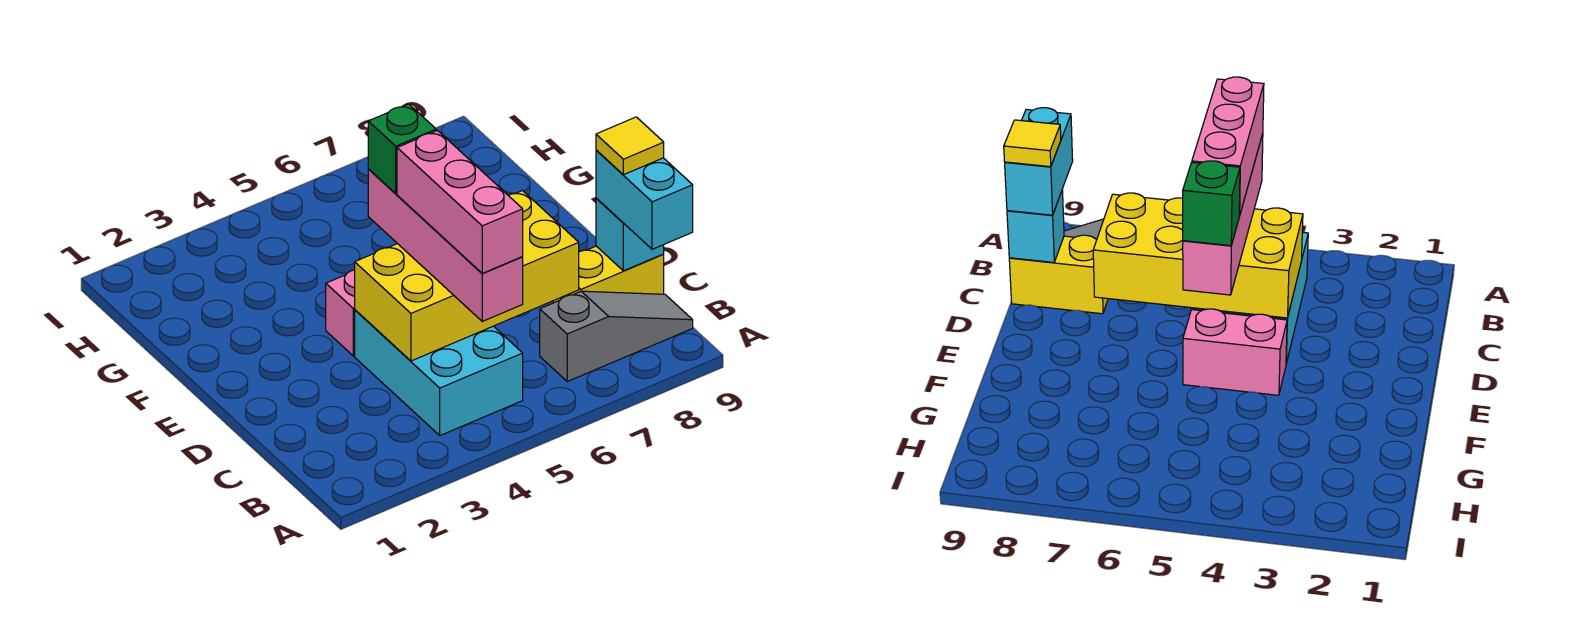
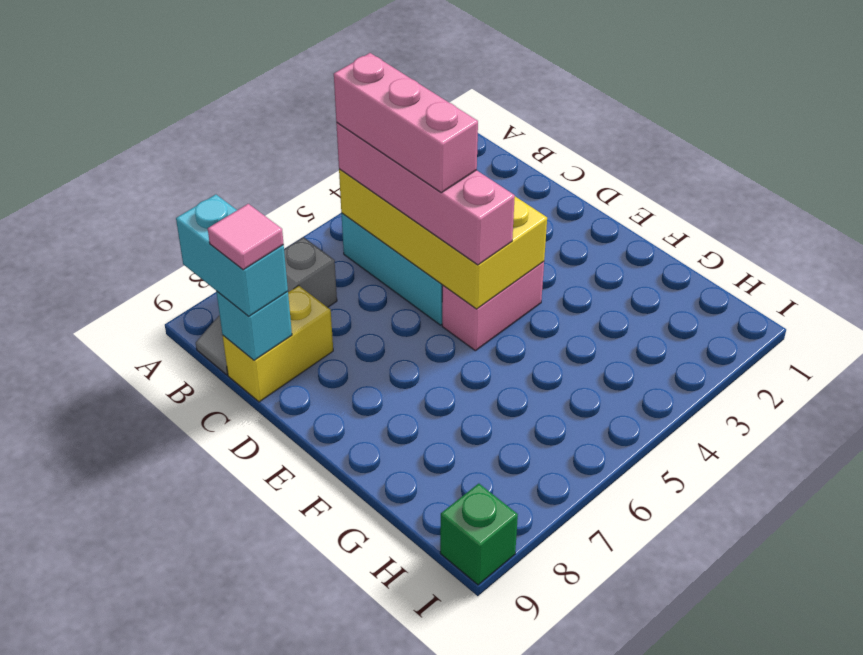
yellow 2x4 brick [355,191,579,361] -> yellow 2x4 brick turned to [339,169,547,309]
yellow 1x1 tile [596,117,664,175] -> pink 1x1 tile [208,204,284,270]
green 1x1 brick [368,104,436,194] -> green 1x1 brick moved to [440,484,518,585]

